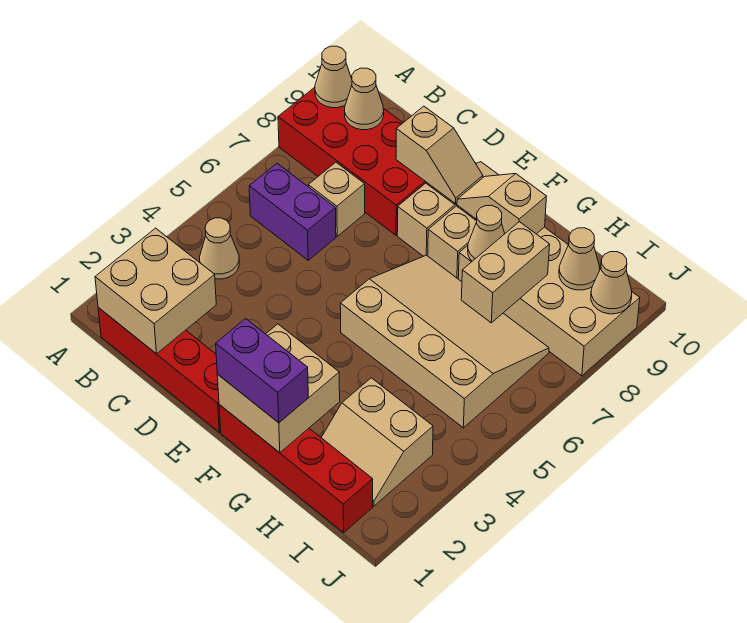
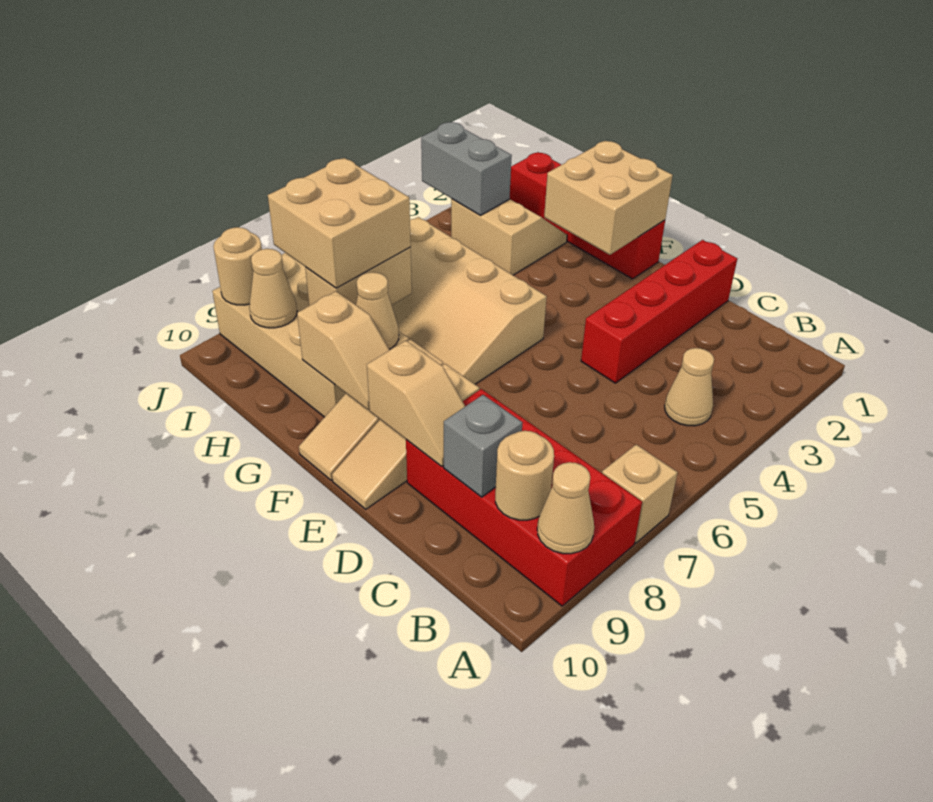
red 1x4 brick [98,308,221,432] -> red 1x4 brick turned to [581,240,737,383]
tan 2x2 brick [95,228,216,354] -> tan 2x2 brick moved to [268,158,411,288]
purple 1x2 brick [249,163,336,260] -> none
tan 1x1 cone [345,68,384,130] -> tan 1x1 round brick [495,431,554,520]
tan 1x1 brick [308,162,365,236] -> tan 1x1 brick moved to [602,445,678,543]
none -> grey 1x1 brick [444,395,522,497]
tan 1x2 slope [396,106,483,204] -> tan 1x2 slope turned to [367,340,465,467]
purple 1x2 brick [216,319,308,423] -> none
none -> grey 1x2 brick [421,122,512,215]
tan 1x1 cone [591,252,632,314] -> tan 1x1 round brick [213,227,262,305]

